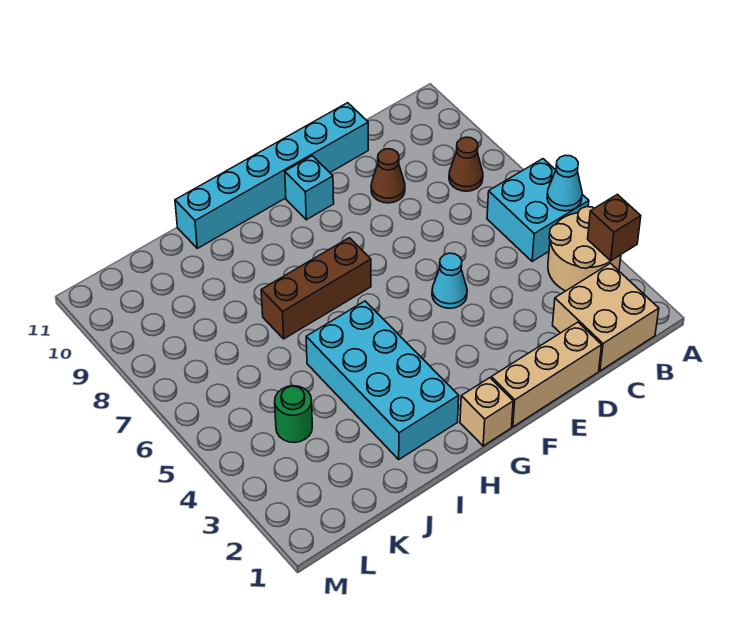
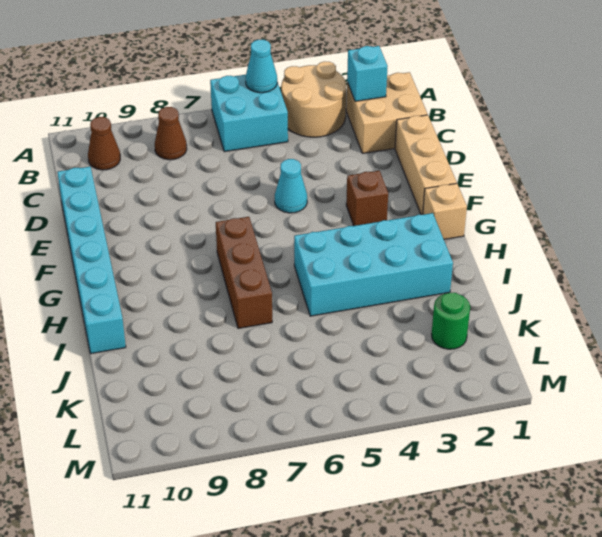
brown 1x1 brick [588,194,641,261] -> brown 1x1 brick moved to [346,171,388,226]
brown 1x1 cone [371,149,405,203] -> brown 1x1 cone moved to [88,117,120,170]
cyan 1x1 brick [285,156,334,220] -> cyan 1x1 brick moved to [347,46,388,101]
green 1x1 round brick [275,386,312,443] -> green 1x1 round brick moved to [431,293,470,349]

